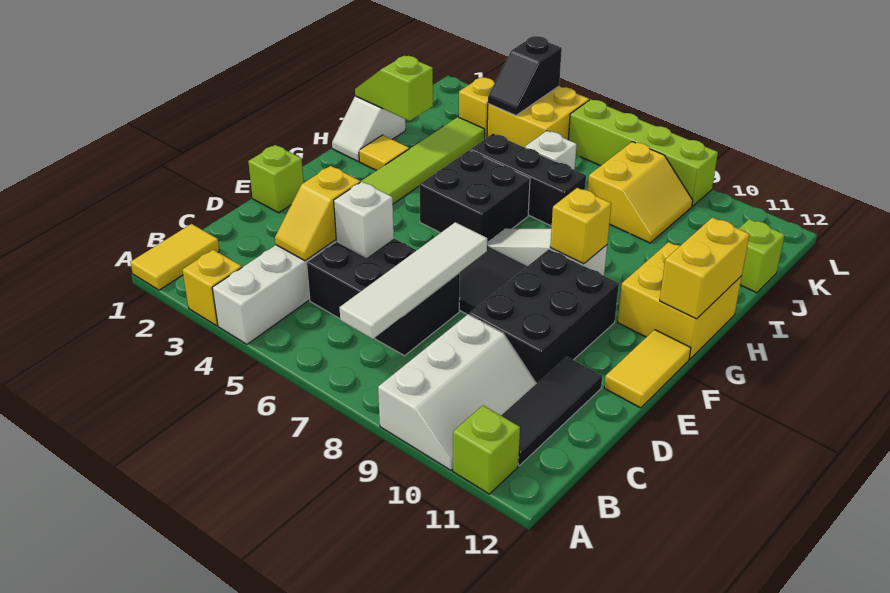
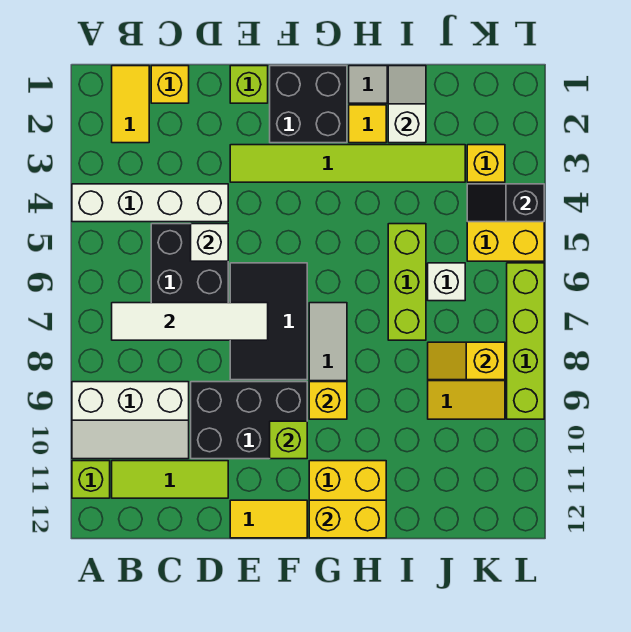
yellow 1x2 tile [131,224,219,290] -> yellow 1x2 tile turned to [112,66,149,143]
yellow 1x1 brick [182,250,242,326] -> yellow 1x1 brick moved to [151,66,189,103]
black 1x3 tile [501,357,602,466] -> lime 1x3 tile [112,461,228,498]
yellow 1x2 slope [275,166,360,261] -> yellow 1x2 slope moved to [428,342,505,380]
black 2x2 brick [420,150,530,243] -> black 2x2 brick moved to [270,66,347,143]
lime 1x2 slope [355,55,433,121] -> white 1x2 slope [388,66,426,143]
black 1x3 brick [470,134,586,226] -> lime 1x3 brick [388,224,426,340]
lime 1x1 brick [739,219,785,293] -> lime 1x1 brick moved to [270,421,307,459]

